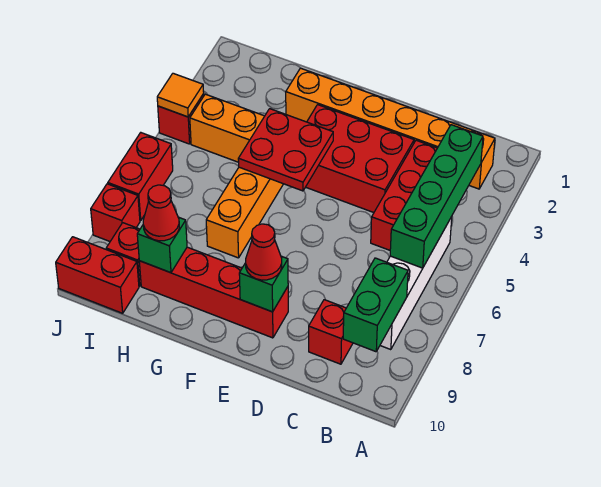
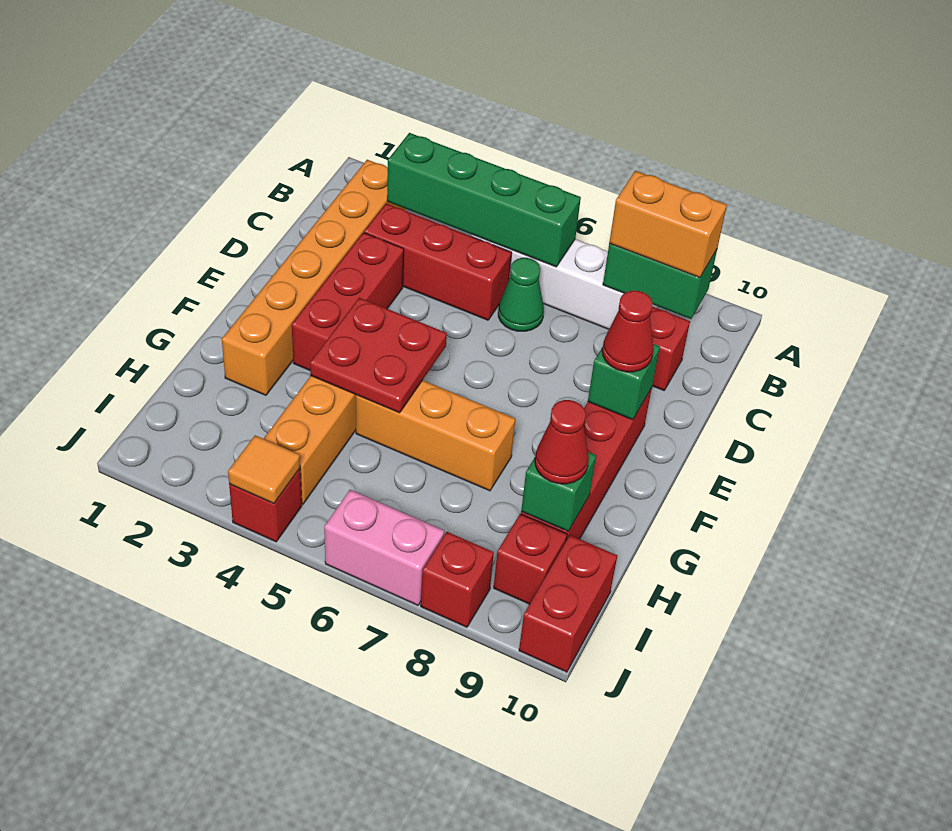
none -> orange 1x2 brick [609,171,727,278]
none -> green 1x1 cone [498,258,544,331]
red 2x3 brick [306,105,414,213] -> red 1x3 brick [292,233,404,370]
red 1x2 brick [108,133,173,221] -> pink 1x2 brick [324,490,444,605]

